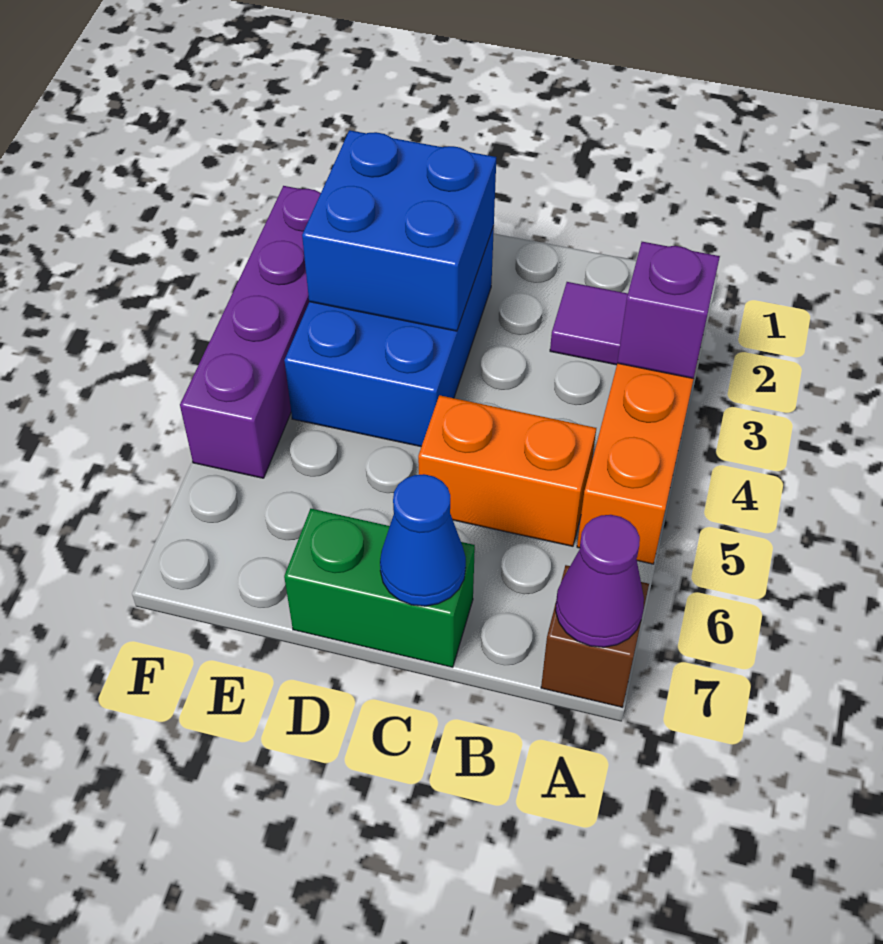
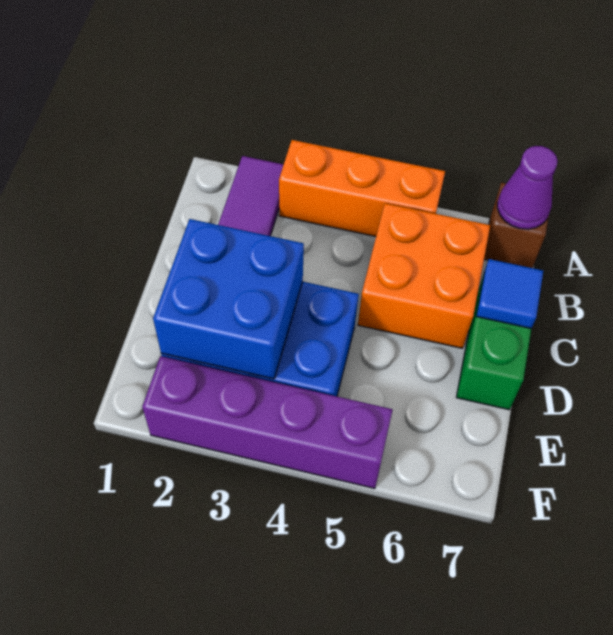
purple 1x1 brick [617,242,720,379] -> none
orange 1x2 brick [418,395,596,546] -> orange 2x2 brick [358,203,490,348]
blue 1x1 cone [380,474,466,606] -> blue 1x1 tile [476,259,543,329]

